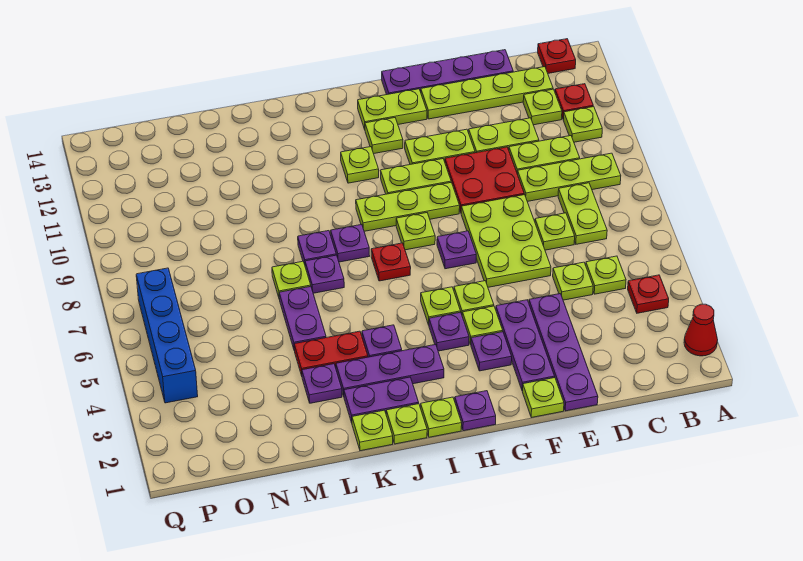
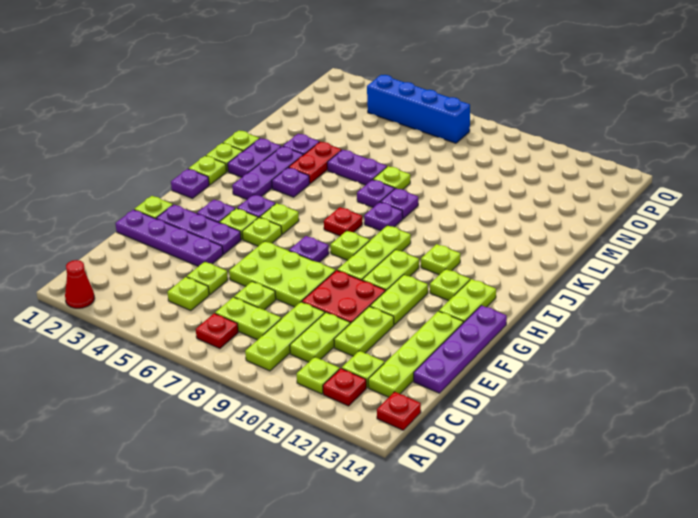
red 1x1 plate [628,275,669,313] -> red 1x1 plate moved to [196,313,238,349]

